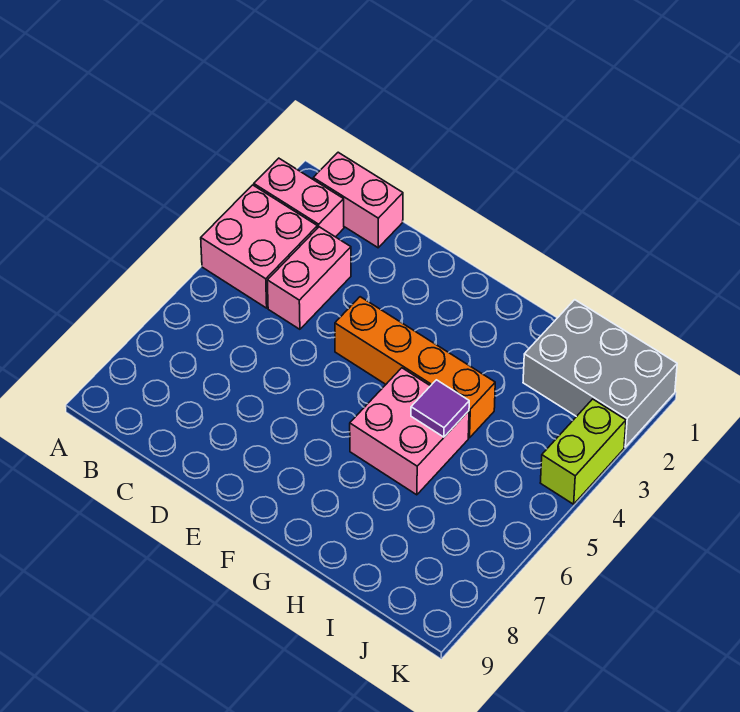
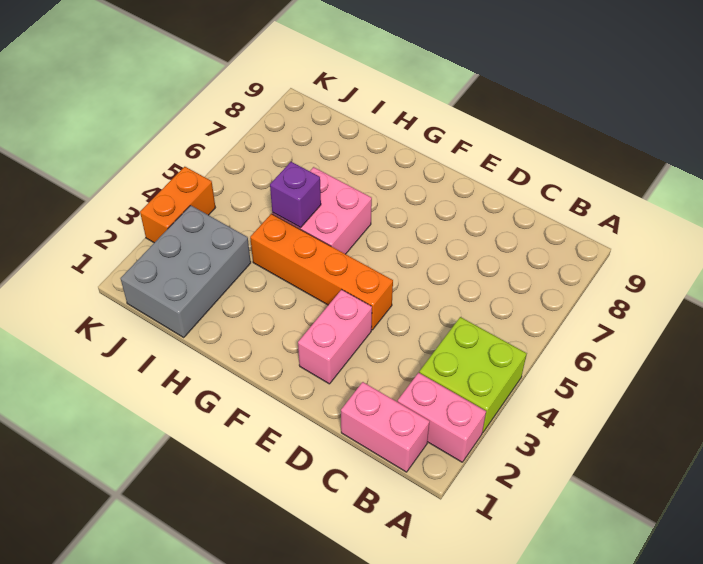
pink 2x2 brick [201,185,317,308] -> lime 2x2 brick [419,317,527,433]
pink 1x2 brick [267,227,351,329] -> pink 1x2 brick moved to [298,290,372,384]
purple 1x1 tile [411,380,469,437] -> purple 1x1 brick [270,162,321,228]
grey 2x3 brick [523,300,677,447] -> grey 2x3 brick turned to [121,205,251,337]
lime 1x2 brick [540,399,626,504] -> orange 1x2 brick [140,167,215,243]

